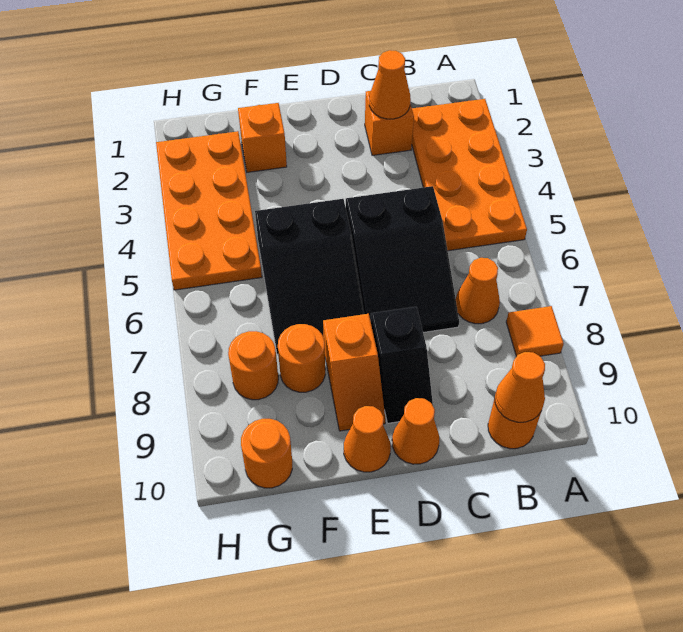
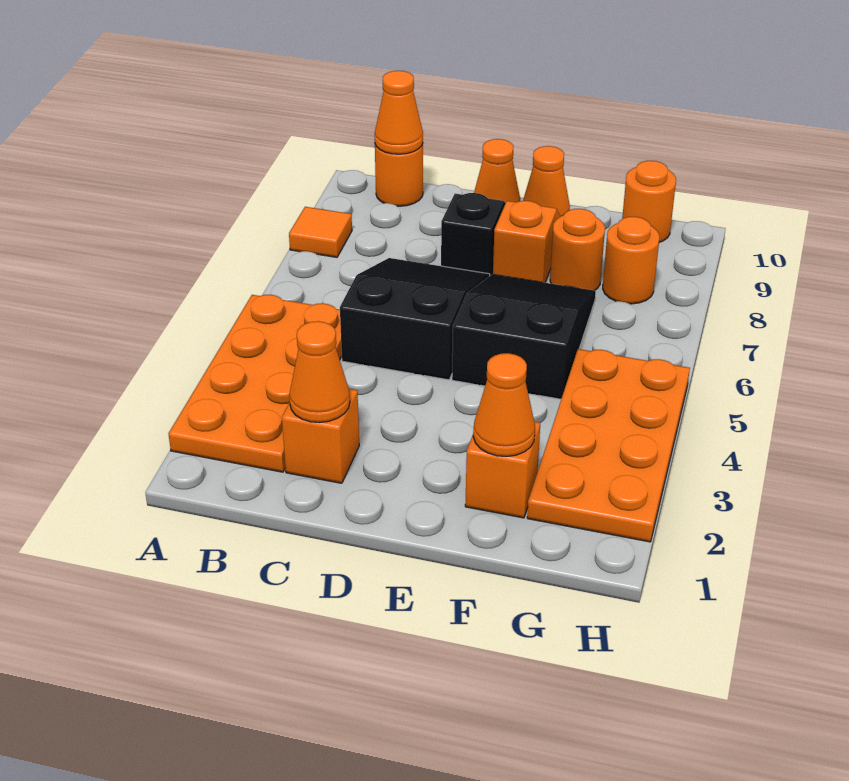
orange 1x1 cone [456,258,500,324] -> orange 1x1 cone moved to [473,353,535,457]

